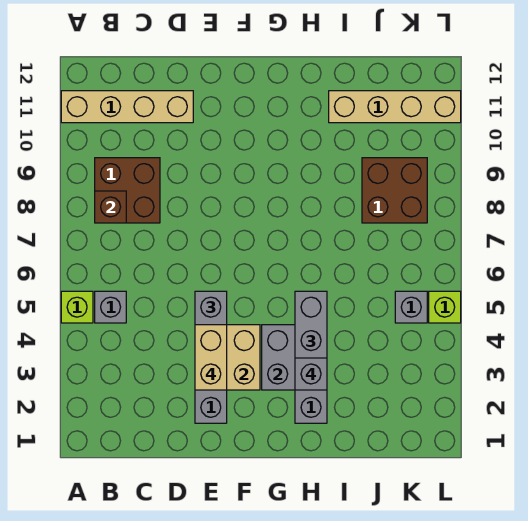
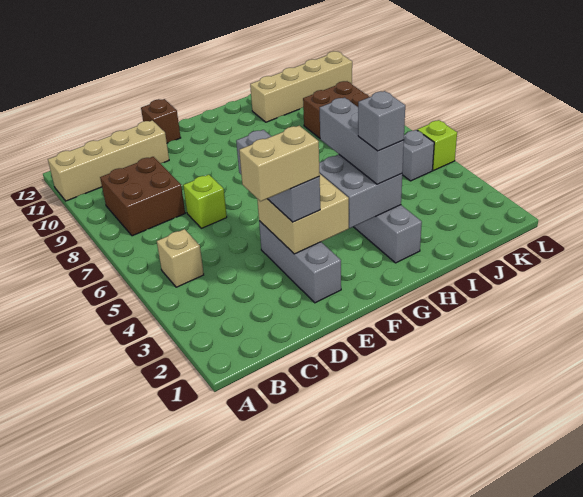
lime 1x1 brick [61,291,93,323] -> lime 1x1 brick moved to [183,174,227,228]
grey 1x1 brick [95,291,126,323] -> tan 1x1 brick [157,229,204,287]
brown 1x1 brick [95,191,126,223] -> brown 1x1 brick moved to [141,99,181,143]
tan 1x2 brick [195,325,227,390] -> tan 1x2 brick turned to [239,126,320,201]

